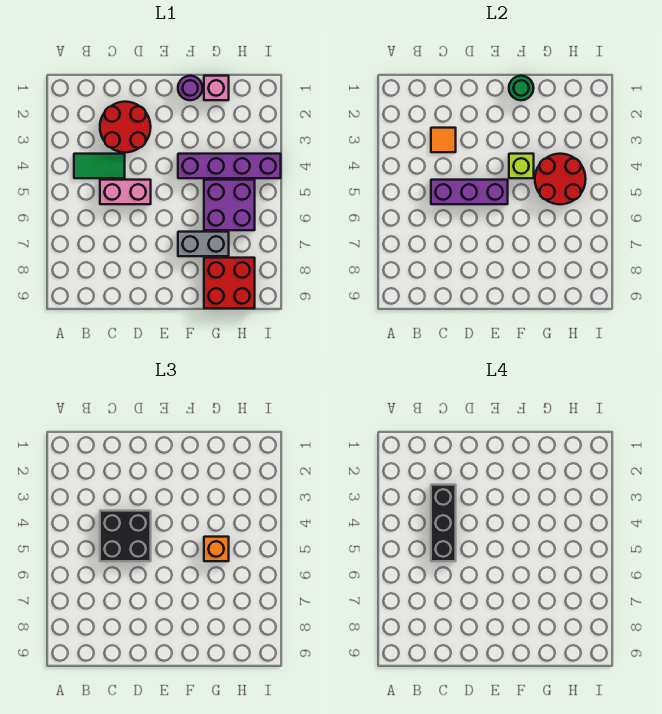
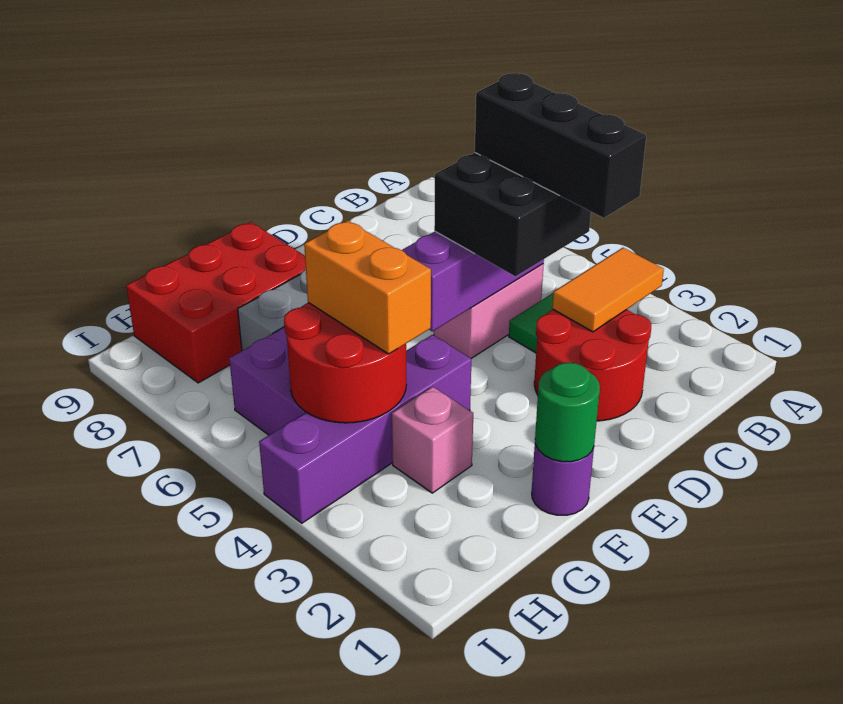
orange 1x1 tile [431,128,456,152] -> orange 1x2 tile [552,248,664,332]
lime 1x1 brick [509,154,534,178] -> none
pink 1x1 brick [204,76,229,100] -> pink 1x1 brick moved to [392,387,473,493]
orange 1x1 brick [204,537,229,561] -> orange 1x2 brick [304,220,431,354]
red 2x2 brick [204,258,255,308] -> red 2x3 brick [126,222,306,383]

